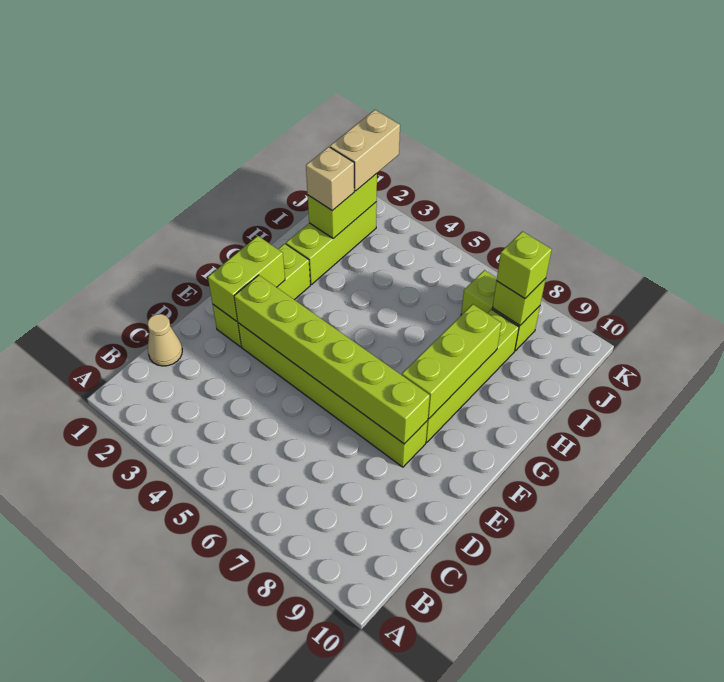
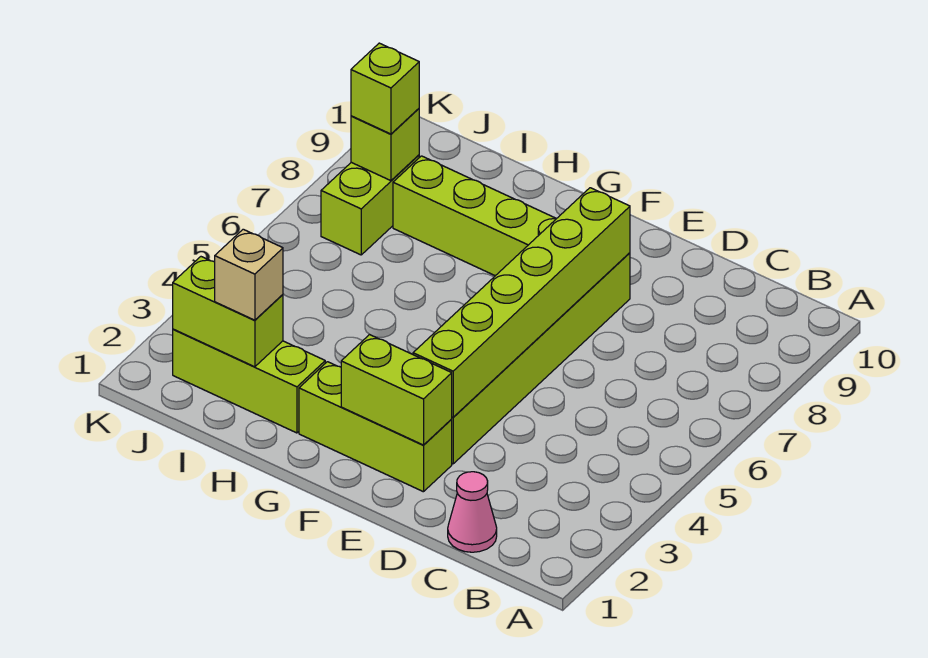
tan 1x1 cone [148,314,182,366] -> pink 1x1 cone [448,472,497,552]
lime 1x3 brick [402,304,501,419] -> none
tan 1x2 brick [330,110,400,191] -> none

